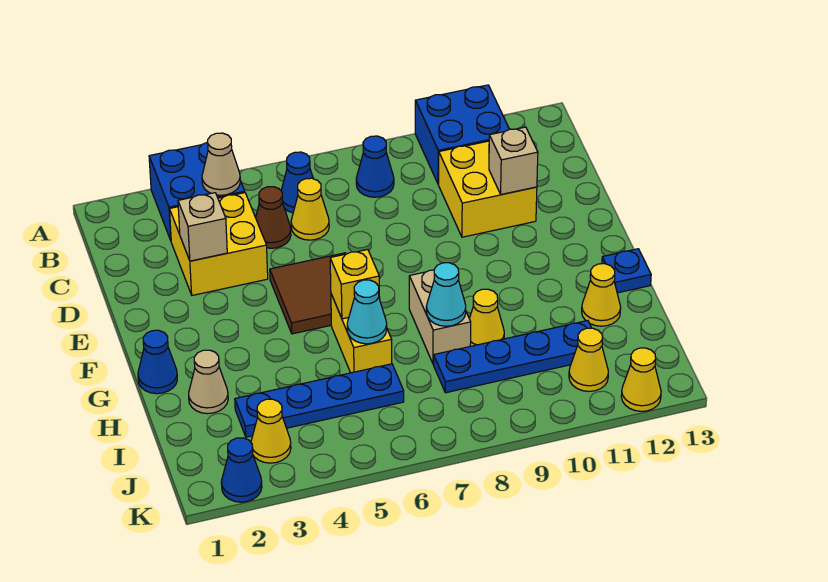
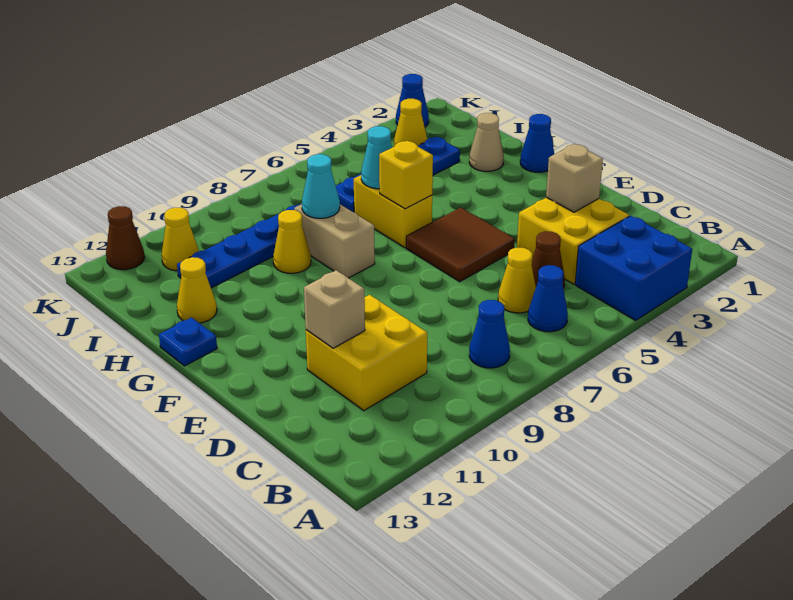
blue 2x2 brick [415,85,509,184] -> none
tan 1x1 cone [202,133,240,195] -> none
yellow 1x1 cone [621,348,661,411] -> brown 1x1 cone [106,206,145,270]

